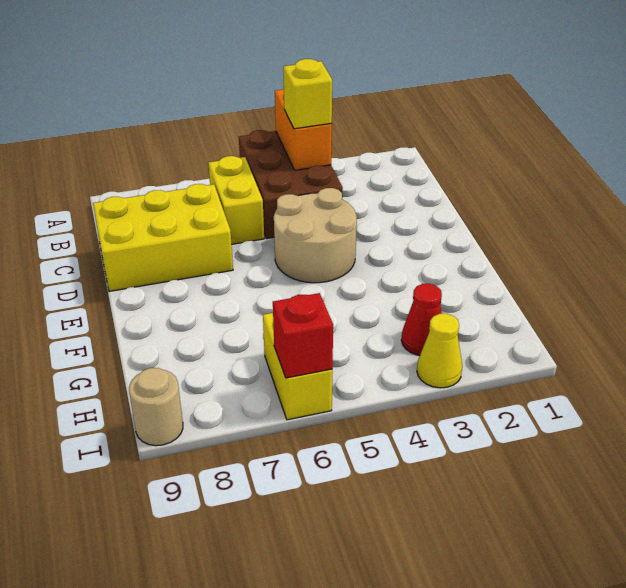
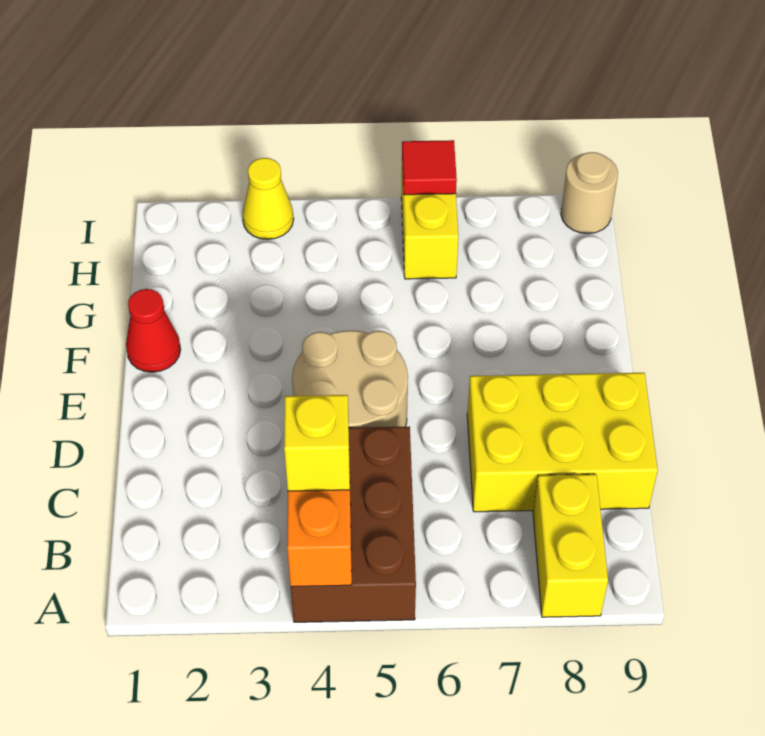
yellow 1x2 brick [208,156,264,244] -> yellow 1x2 brick moved to [533,474,608,617]
red 1x1 cone [401,284,442,355] -> red 1x1 cone moved to [126,289,181,372]
red 1x1 brick [273,293,333,378] -> red 1x1 tile [402,140,457,195]

